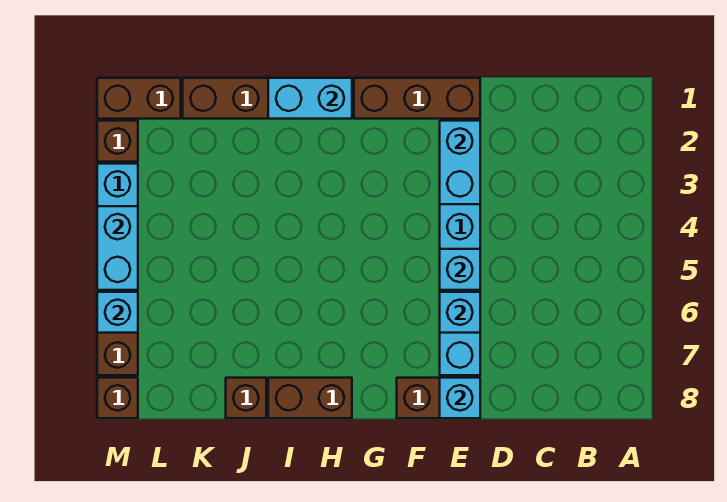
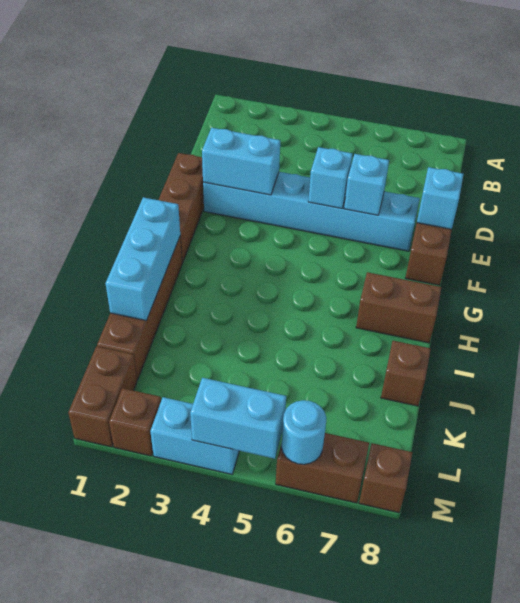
cyan 1x2 brick [268,78,352,119] -> cyan 1x3 brick [105,197,180,321]
brown 1x2 brick [268,378,352,418] -> brown 1x2 brick turned to [356,272,441,343]
cyan 1x1 brick [97,292,138,333] -> cyan 1x1 round brick [281,400,326,464]

